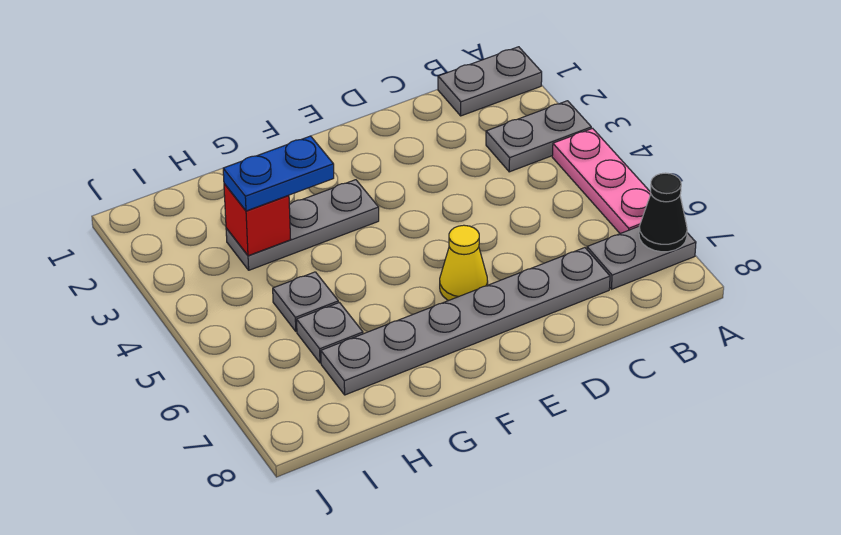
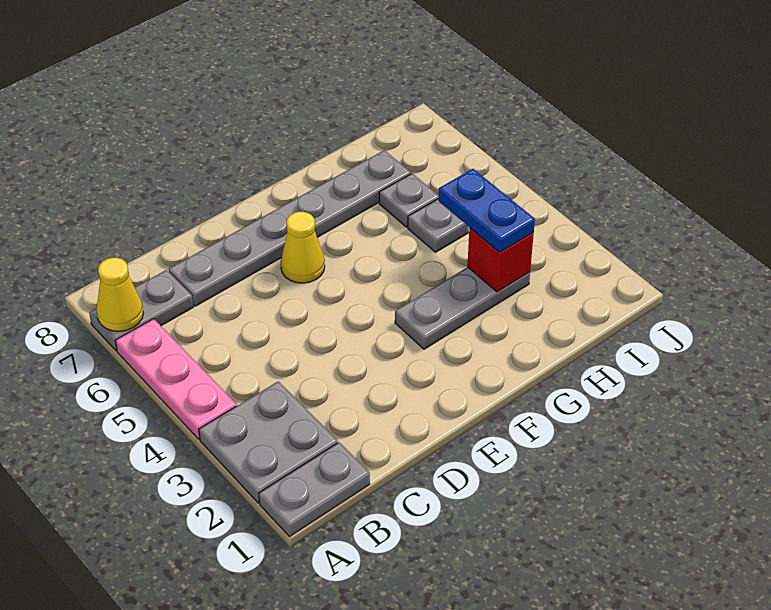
grey 1x2 plate [486,101,591,172] -> grey 2x2 plate [199,381,338,503]
black 1x1 cone [639,173,687,252] -> yellow 1x1 cone [97,258,144,331]
blue 1x2 plate [223,136,334,211] -> blue 1x2 plate turned to [439,169,535,252]

